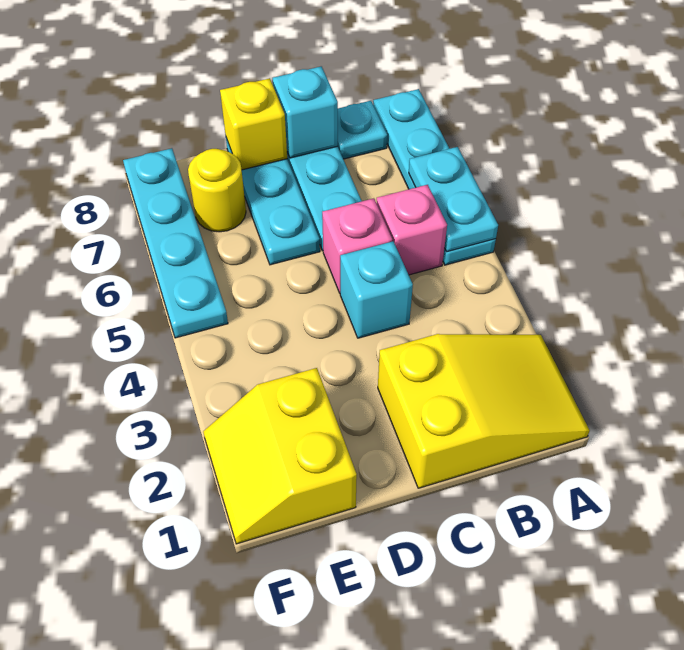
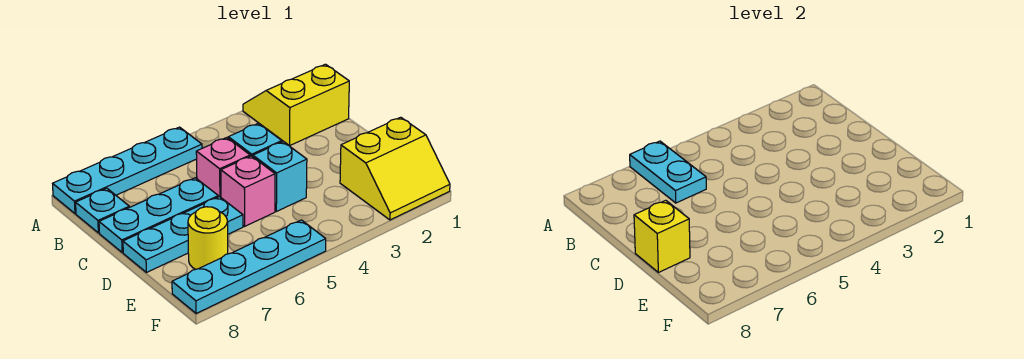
yellow 2x3 slope [378,334,590,488] -> yellow 2x2 slope [243,64,349,146]
cyan 1x2 plate [409,147,498,252] -> cyan 1x2 plate turned to [630,141,706,203]
pink 1x1 brick [377,185,447,275] -> pink 1x1 brick moved to [221,156,275,226]
cyan 1x1 brick [273,66,338,158] -> cyan 1x1 brick moved to [253,142,307,211]

